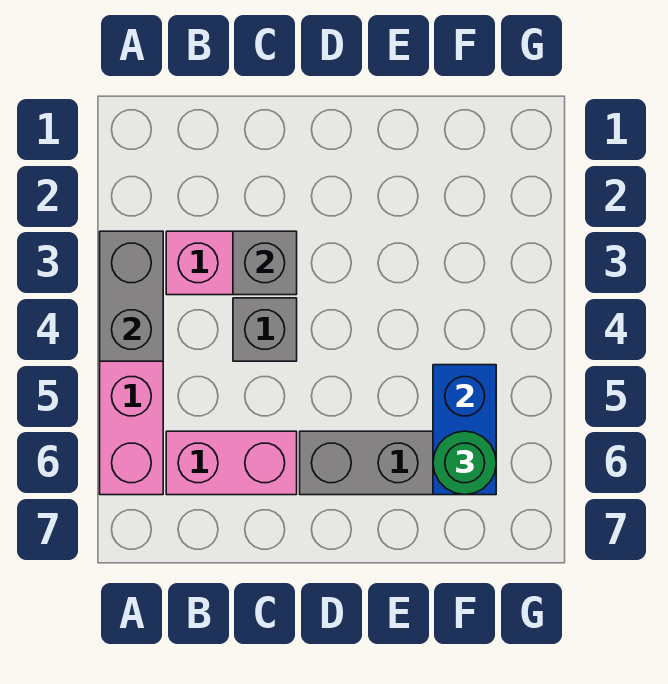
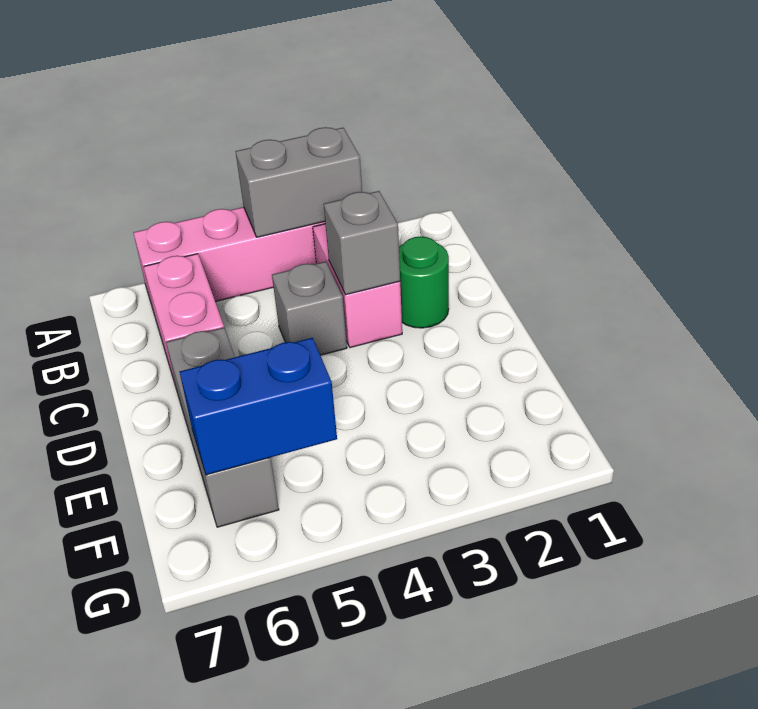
green 1x1 round brick [433,431,496,495] -> green 1x1 round brick moved to [399,236,449,328]

